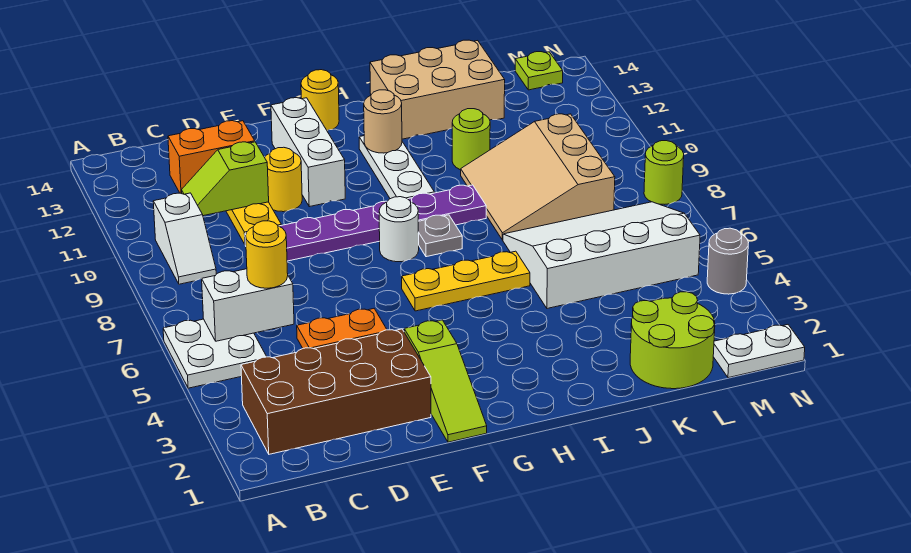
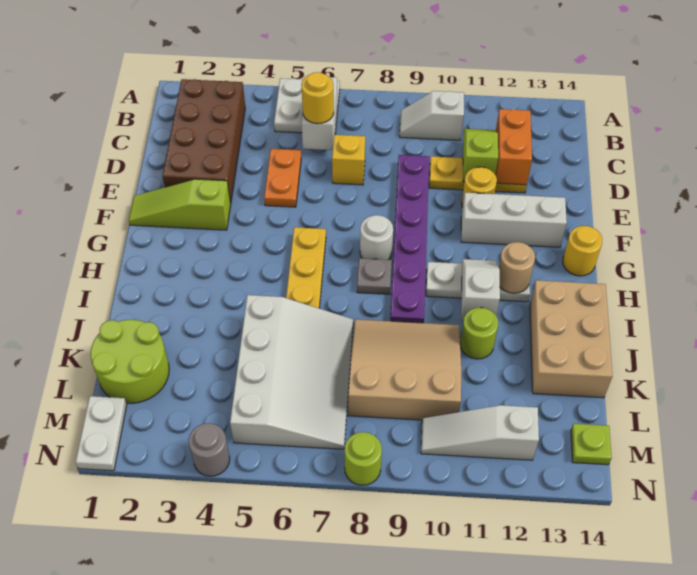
none -> yellow 1x1 brick [332,135,365,185]
none -> white 1x2 slope [461,259,500,320]
none -> white 1x3 slope [421,405,539,460]

